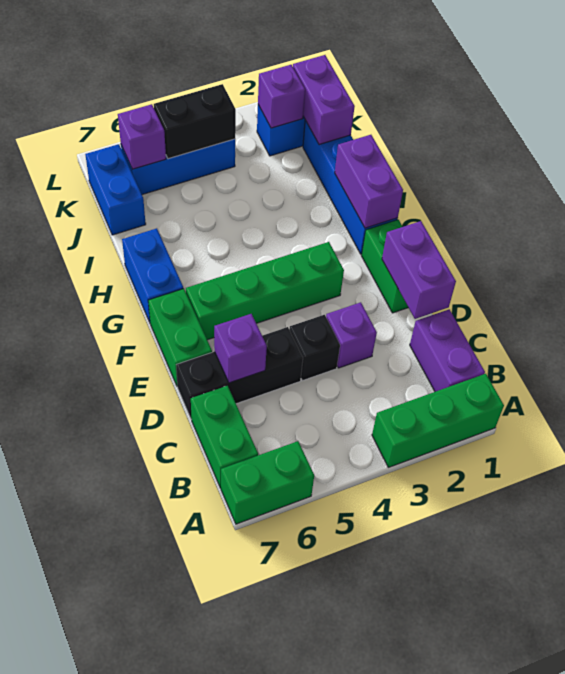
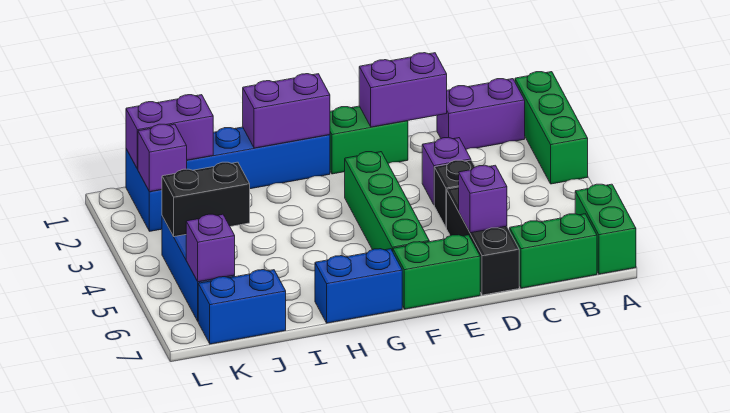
black 1x2 brick [154,84,236,159] -> black 1x2 brick turned to [162,162,250,237]

